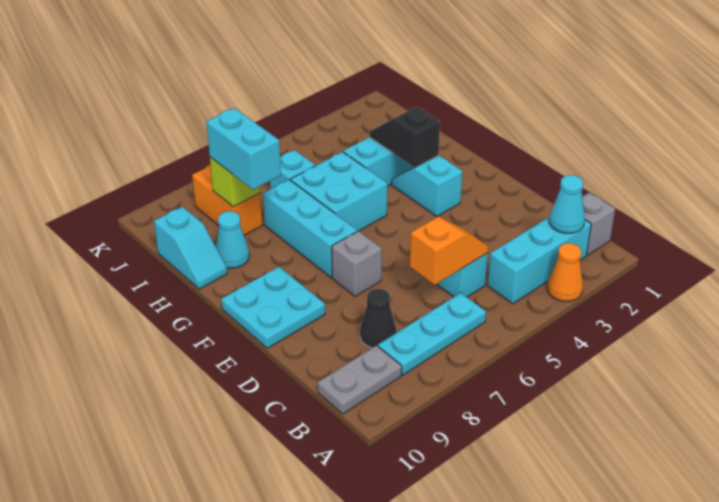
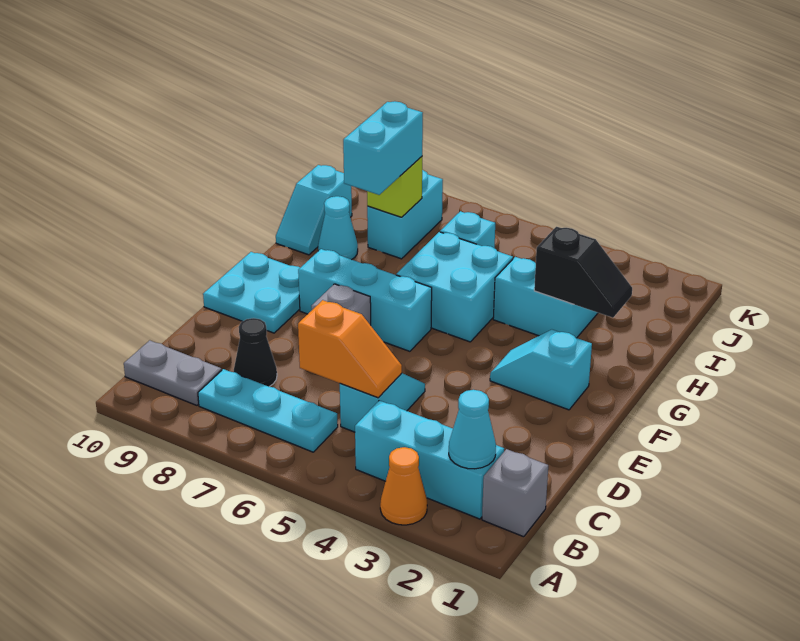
cyan 1x2 slope [392,156,463,216] -> cyan 1x2 slope turned to [490,330,592,410]
cyan 1x3 brick [263,180,357,278] -> cyan 1x3 brick turned to [298,249,432,351]
black 1x2 slope [370,107,440,168] -> black 1x2 slope turned to [534,227,632,318]
orange 1x2 brick [192,165,262,235] -> cyan 1x2 brick [367,170,443,259]

